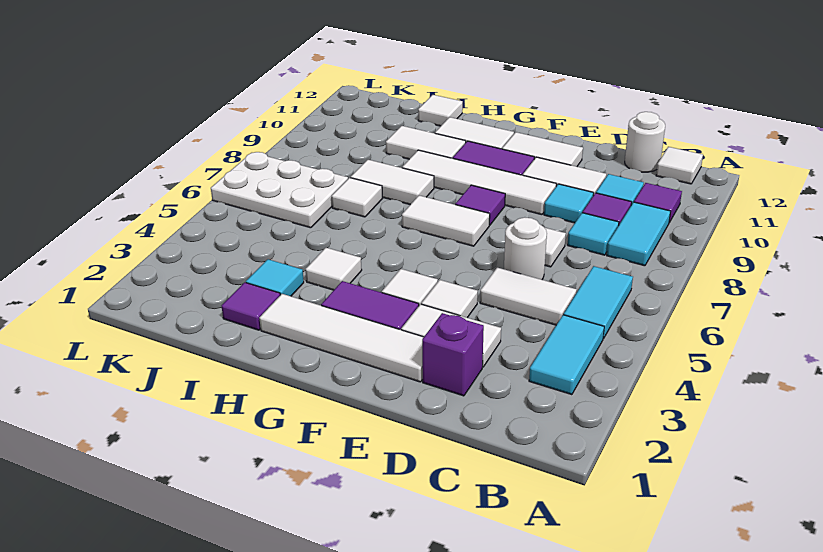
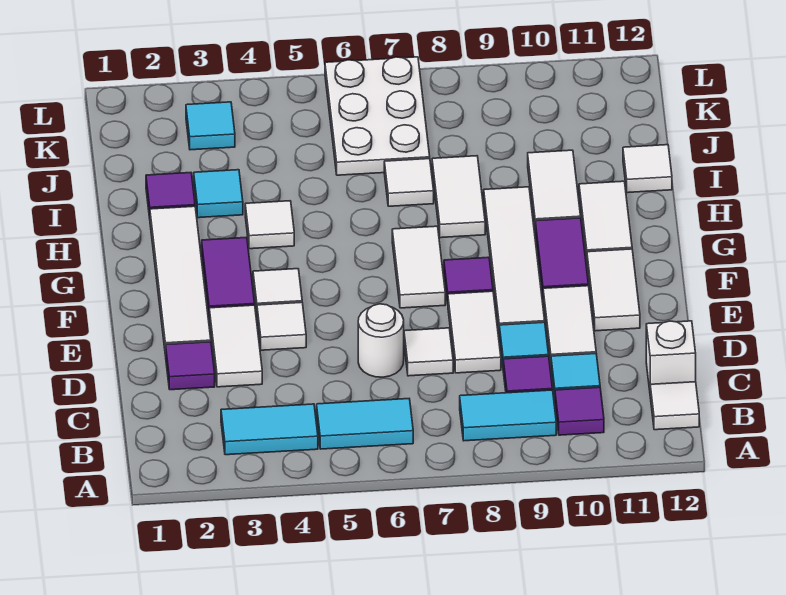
white 1x2 tile [480,268,577,325] -> white 1x2 tile moved to [448,291,501,373]
cyan 1x1 tile [568,213,619,255] -> cyan 1x1 tile moved to [186,102,235,150]
white 1x1 round brick [625,112,665,172] -> white 1x1 brick [646,321,696,390]
purple 1x1 brick [422,313,484,396] -> purple 1x1 tile [166,342,215,390]

